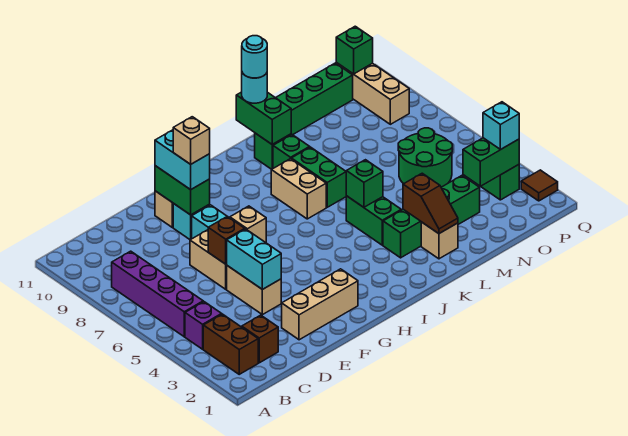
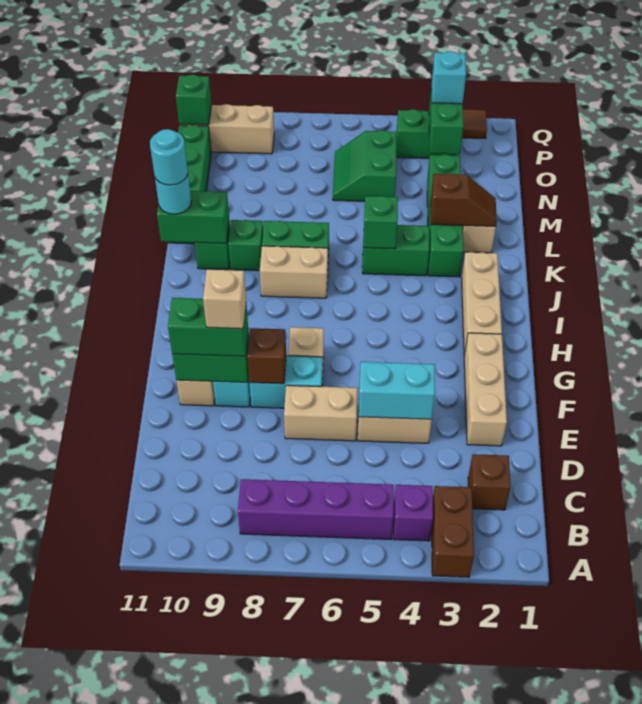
brown 1x2 brick [203,314,258,374] -> brown 1x2 brick turned to [432,486,474,577]
brown 1x1 brick [208,216,245,264] -> brown 1x1 brick moved to [247,328,286,384]
cyan 1x2 brick [155,130,210,190] -> green 1x2 brick [168,298,248,356]
none -> tan 1x3 brick [462,252,502,356]
green 2x2 round brick [398,128,453,187] -> green 2x2 slope [333,130,396,201]

